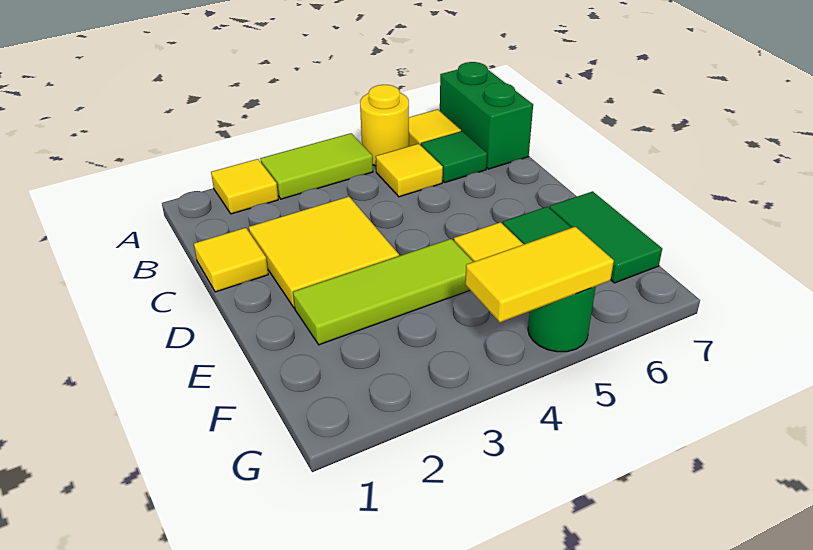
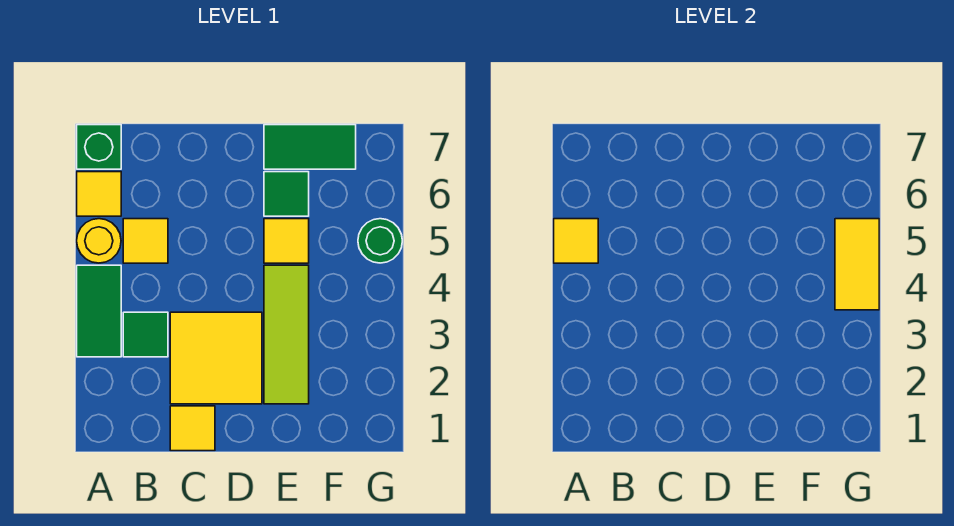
yellow 1x1 tile [211,159,278,214] -> yellow 1x1 tile moved to [554,219,598,263]
lime 1x2 tile [260,133,373,199] -> green 1x2 tile [77,265,121,357]
green 1x2 brick [440,62,533,169] -> green 1x1 brick [77,125,121,169]
green 1x1 tile [421,131,487,183] -> green 1x1 tile moved to [123,312,168,357]

